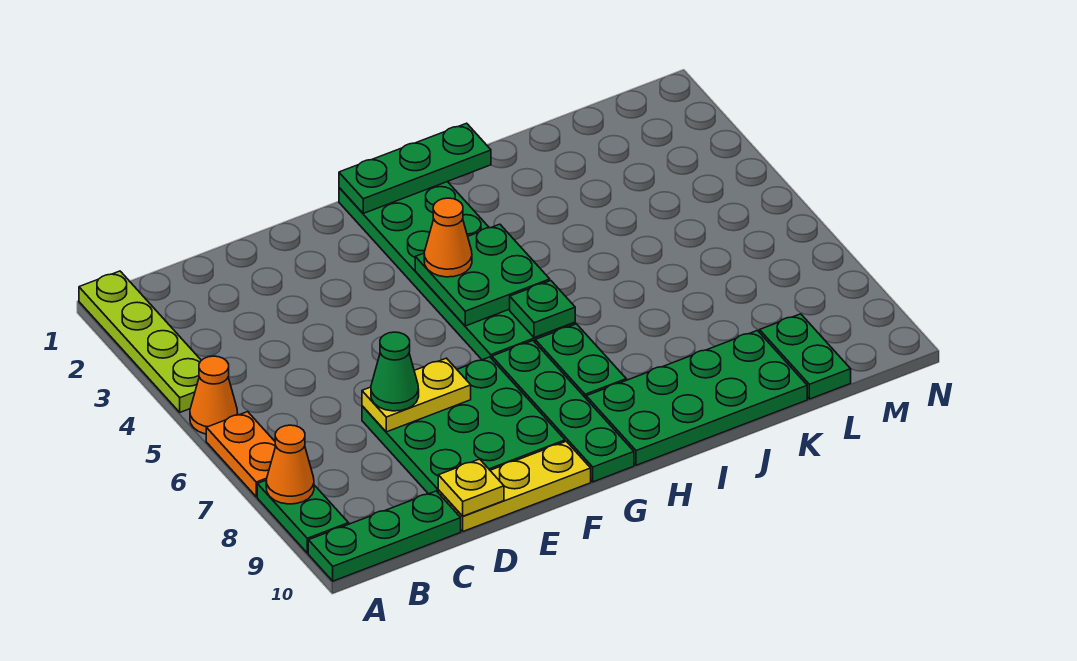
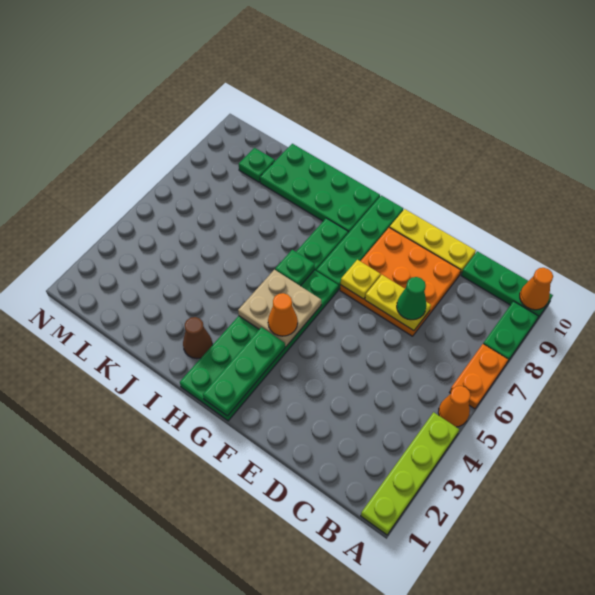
orange 1x1 cone [266,425,314,504] -> orange 1x1 cone moved to [520,268,553,310]
green 3x3 plate [362,357,565,494] -> orange 3x3 plate [340,227,461,336]
yellow 1x1 plate [438,459,504,516] -> yellow 1x1 plate moved to [340,260,381,299]
green 1x3 plate [339,123,491,213] -> green 1x3 plate turned to [203,327,285,416]
green 2x2 plate [415,224,550,326] -> tan 2x2 plate [238,270,321,347]
none -> brown 1x1 cone [183,317,212,359]
green 1x2 plate [760,314,851,399] -> green 1x1 plate [239,148,275,182]

